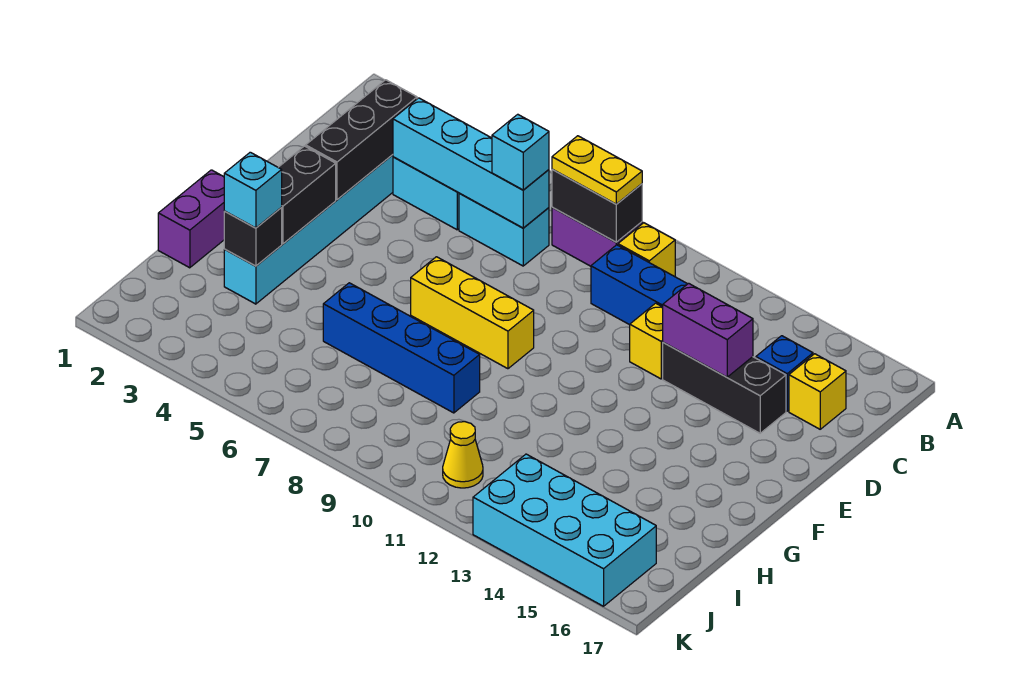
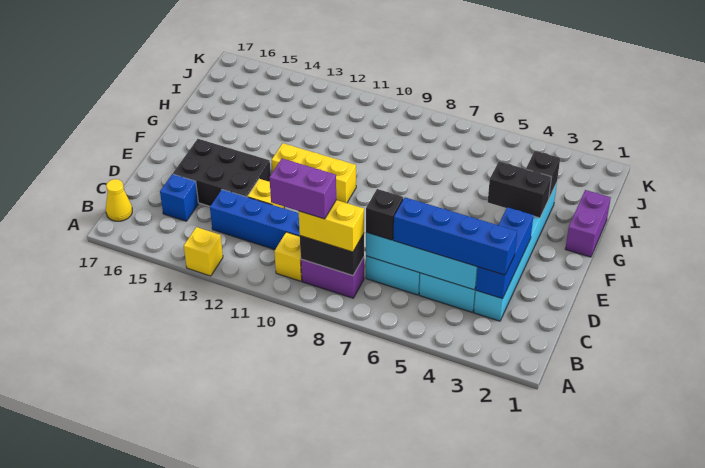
yellow 1x2 plate [552,136,642,204] -> yellow 1x2 brick [299,200,364,252]
black 1x3 brick [306,80,417,200] -> blue 1x3 brick [476,207,533,299]
cyan 1x1 brick [492,114,549,190] -> black 1x1 brick [366,189,403,240]
yellow 1x1 brick [789,354,846,429] -> yellow 1x1 brick moved to [184,227,223,276]
black 1x3 brick [663,343,786,433] -> black 2x3 brick [173,139,271,206]
purple 1x2 brick [663,283,753,377] -> purple 1x2 brick moved to [269,159,336,219]
black 1x2 brick [278,146,336,244] -> black 1x2 brick turned to [488,162,551,218]
yellow 1x3 brick [411,257,534,369] -> yellow 1x3 brick moved to [271,143,356,203]
cyan 1x1 brick [224,152,282,228] -> none
blue 1x4 brick [323,283,480,413] -> blue 1x4 brick moved to [393,197,517,275]
yellow 1x1 cone [443,422,483,488] -> yellow 1x1 cone moved to [106,179,132,221]
cyan 2x4 brick [473,454,656,606] -> none

